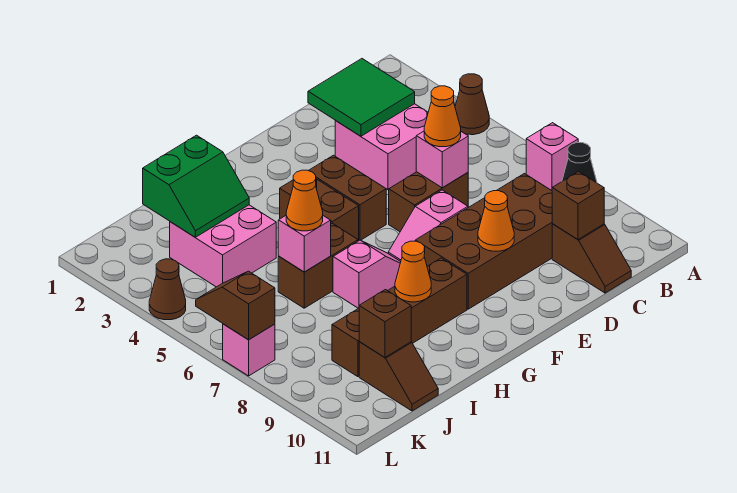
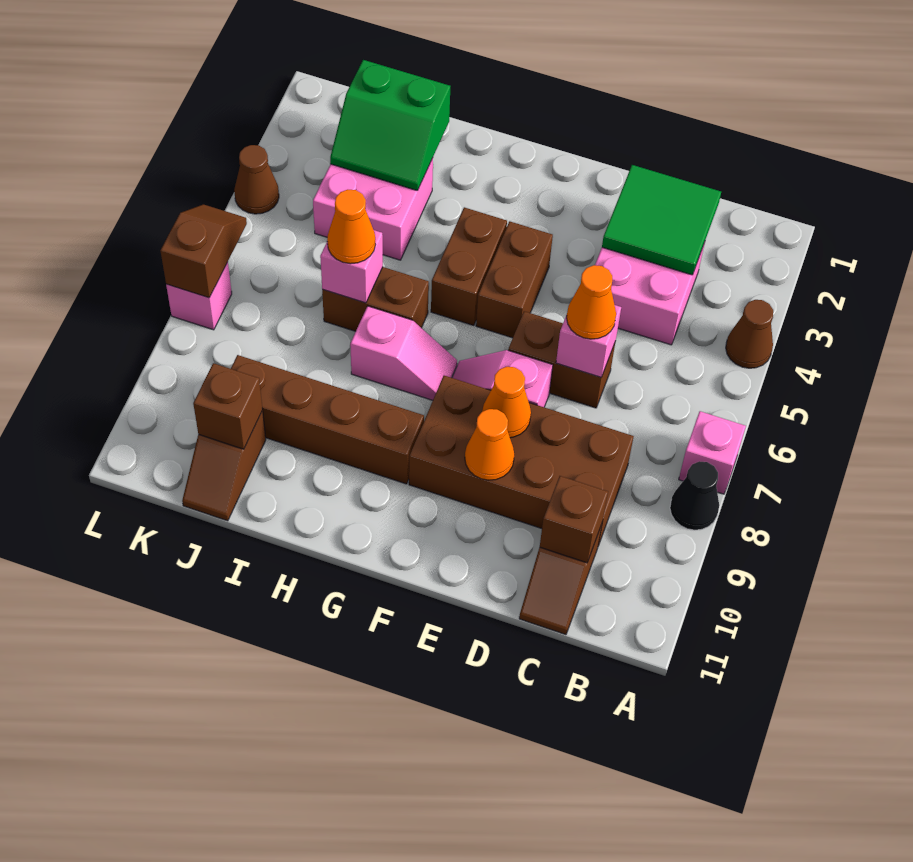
orange 1x1 cone [395,241,431,302] -> orange 1x1 cone moved to [482,367,531,438]

